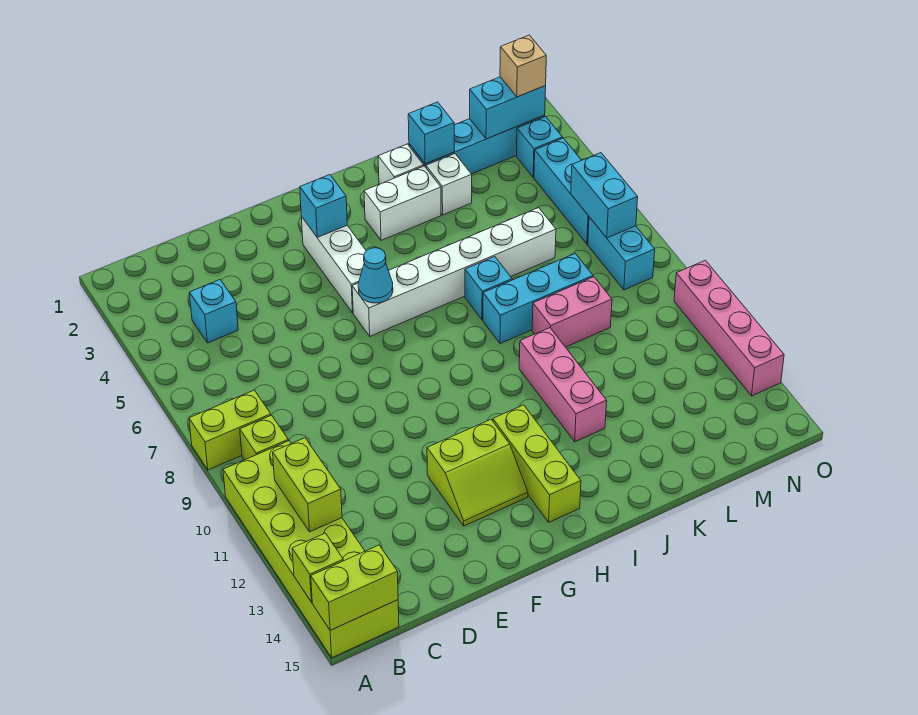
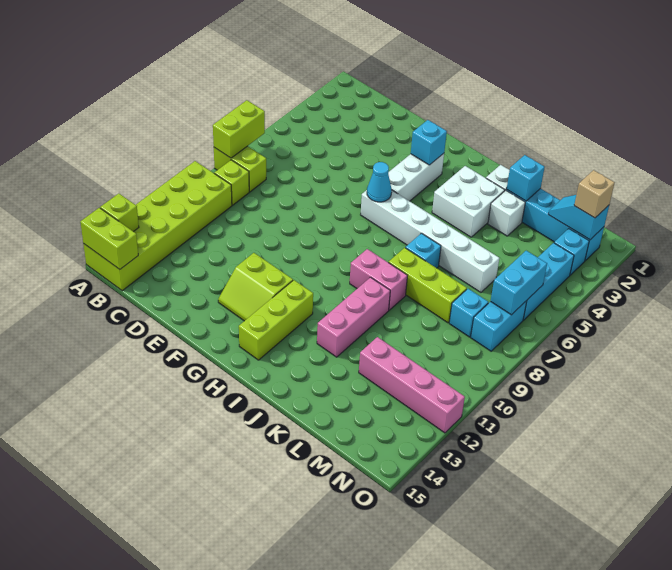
lime 1x2 brick [273,438,342,532] -> lime 1x2 brick moved to [213,100,265,158]
cyan 1x1 brick [189,280,238,343] -> cyan 1x1 brick moved to [449,289,488,337]
white 1x2 brick [364,166,441,240] -> white 2x2 brick [432,166,505,237]
cyan 1x3 brick [483,254,593,344] -> lime 1x3 brick [388,248,467,323]
pink 1x2 brick [532,277,612,347] -> pink 1x2 brick moved to [350,249,408,310]
cyan 1x2 brick [470,77,546,139] -> cyan 1x2 slope [548,195,609,240]
pink 1x4 brick [674,260,784,396] -> pink 1x4 brick turned to [359,337,465,433]

